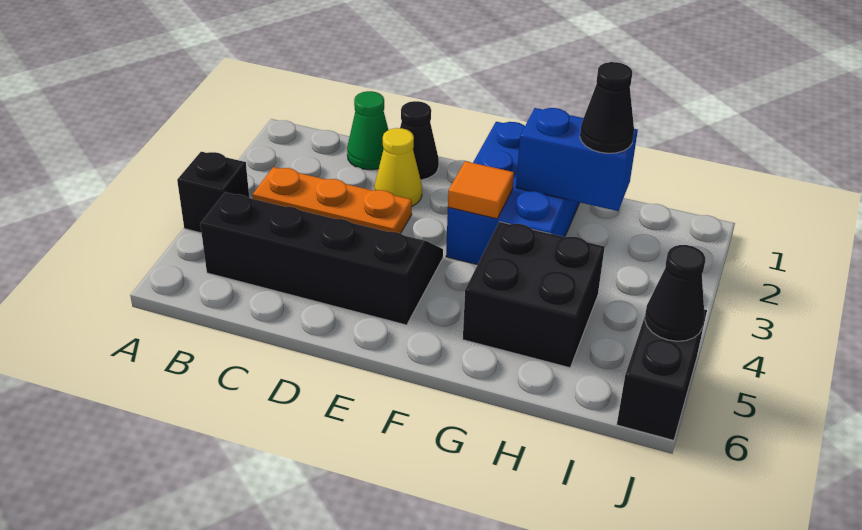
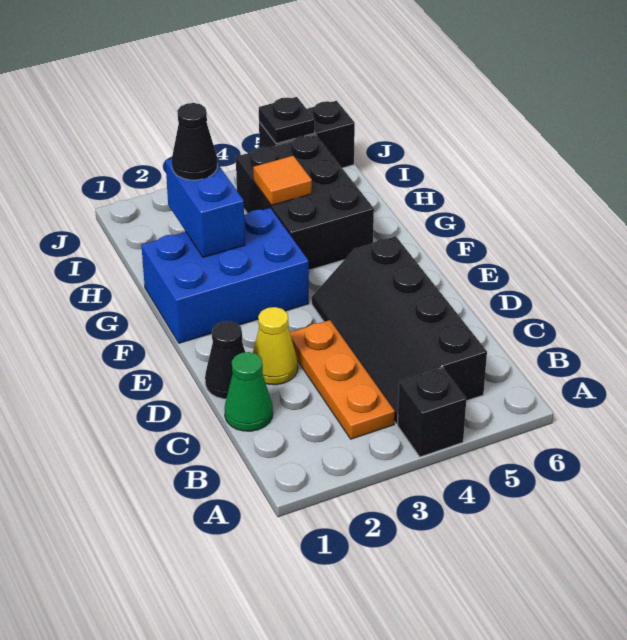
orange 1x1 tile [448,161,514,219] -> orange 1x1 tile moved to [253,156,312,205]
black 2x2 brick [463,222,605,368] -> black 2x3 brick [236,135,374,270]
black 1x1 cone [645,245,705,341] -> black 1x1 plate [259,97,315,144]

